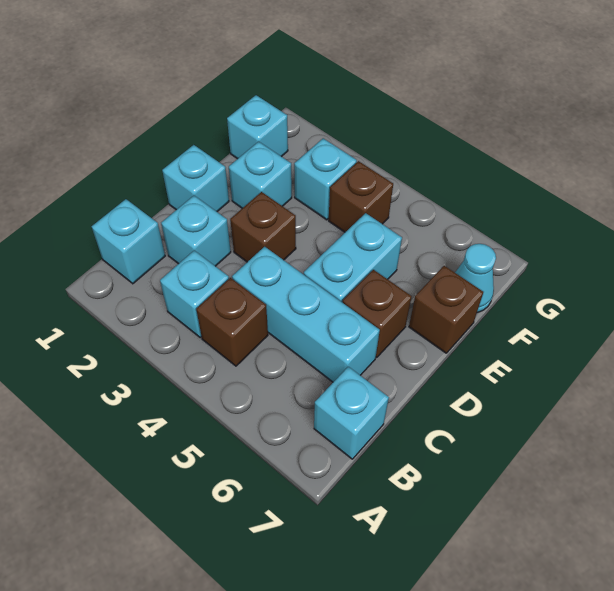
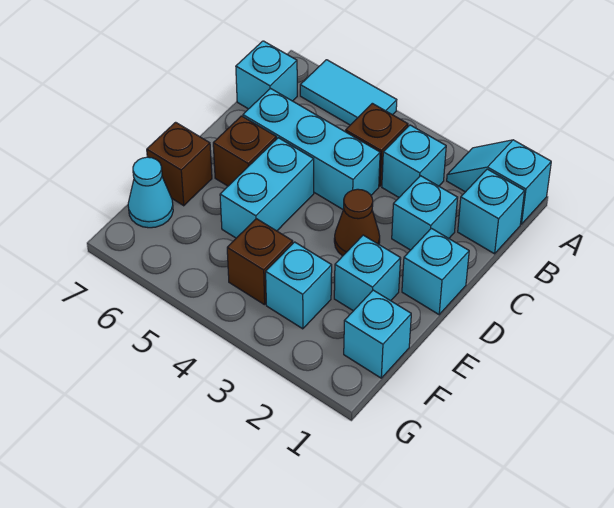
none -> cyan 1x2 slope [447,140,551,224]
none -> cyan 1x2 tile [300,60,397,125]
brown 1x1 brick [230,192,296,262] -> brown 1x1 cone [334,189,380,256]

